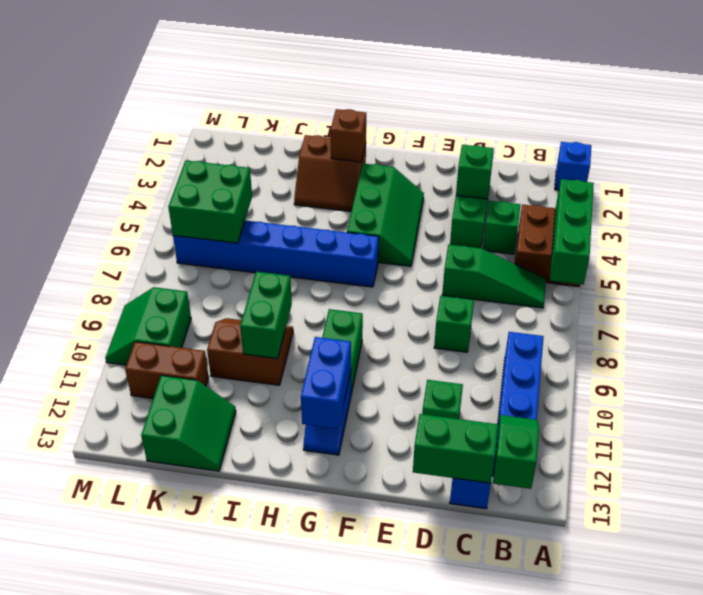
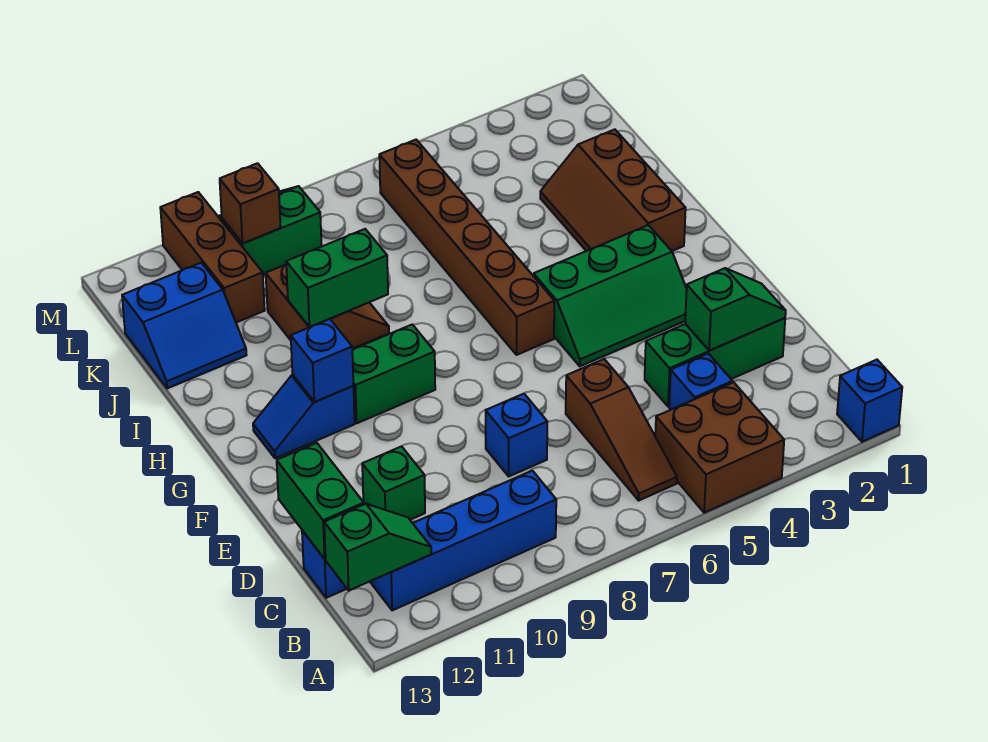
green 1x3 brick [550,179,594,285] -> none
green 1x3 slope [442,245,546,308] -> brown 1x3 slope [566,359,677,500]
green 1x1 brick [483,201,520,254] -> blue 1x1 brick [669,354,732,410]
green 1x1 brick [434,296,474,352] -> blue 1x1 brick [486,394,547,476]
blue 1x6 brick [173,220,379,287] -> brown 1x6 brick [379,140,554,355]
blue 1x2 brick [301,337,351,429] -> blue 1x1 brick [291,319,353,402]
brown 2x2 slope [294,135,366,211] -> brown 2x3 slope [540,129,686,251]
brown 1x1 brick [330,109,366,162] -> brown 1x1 brick moved to [220,163,281,243]
green 2x2 slope [141,375,236,471] -> blue 2x2 slope [122,263,246,388]
green 2x2 brick [168,161,252,243] -> none
brown 1x2 brick [125,342,209,398] -> brown 1x3 brick [160,192,265,322]

